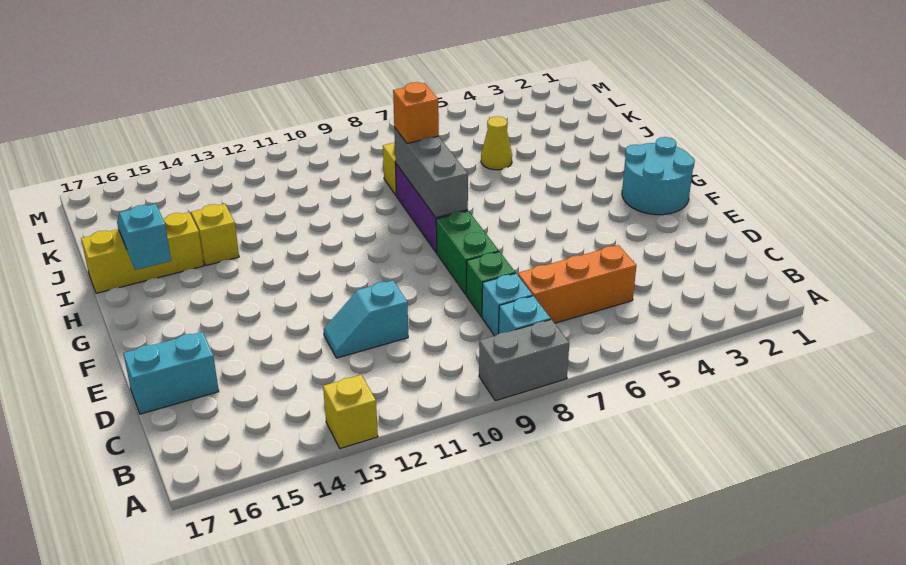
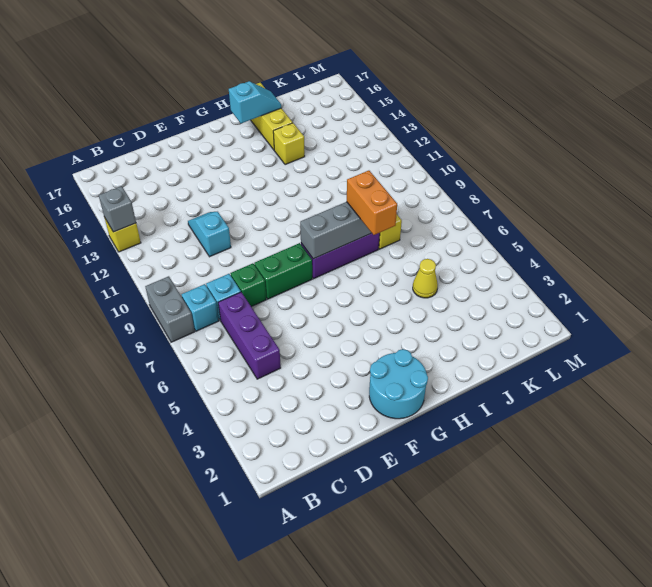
none -> grey 1x1 brick [99,186,136,232]
orange 1x3 brick [518,245,636,323] -> purple 1x3 brick [218,292,281,379]
cyan 1x2 brick [123,332,219,414] -> none
orange 1x1 brick [393,82,439,143] -> orange 1x2 brick [347,171,397,235]

